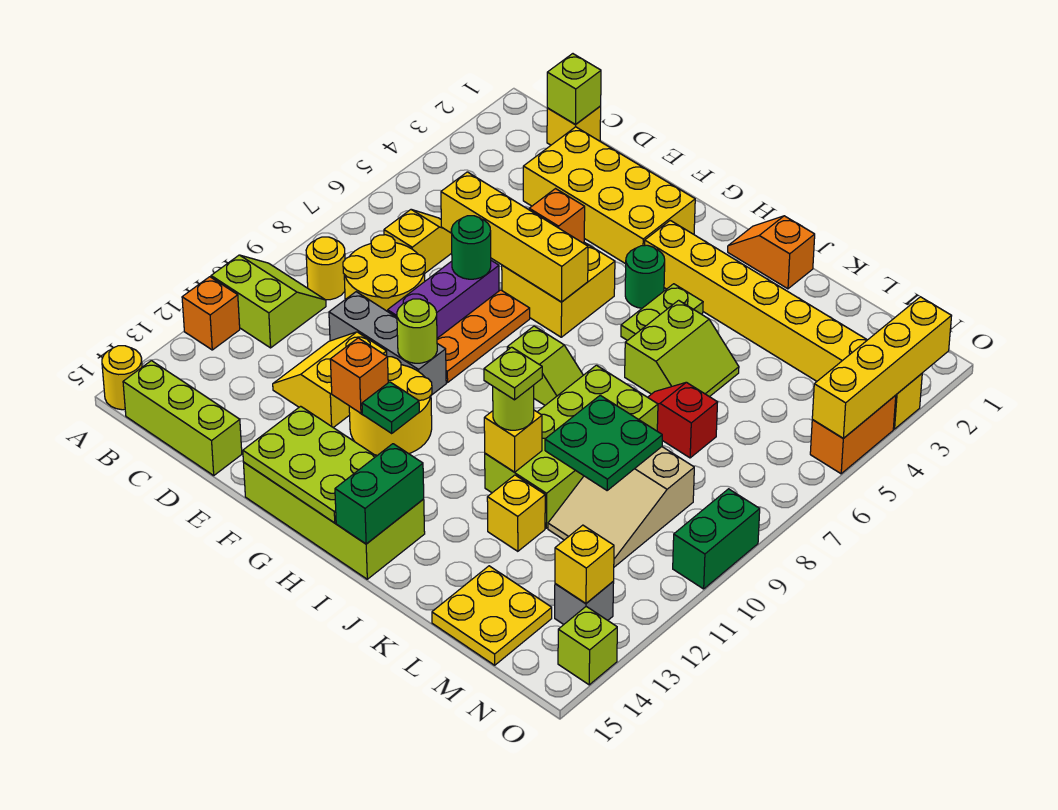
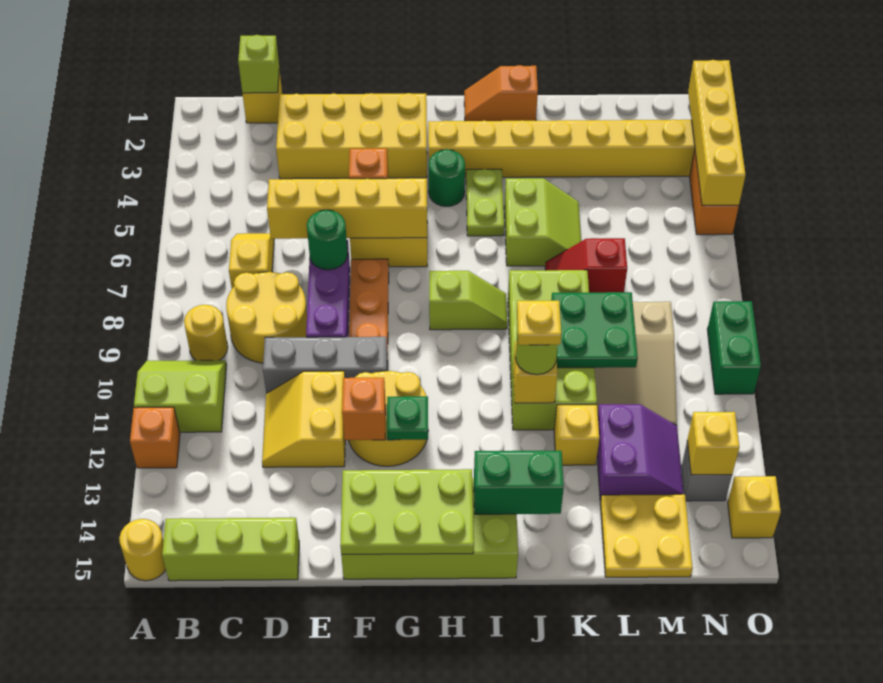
lime 1x1 round brick [397,299,437,363] -> none
green 1x2 brick [335,444,424,544] -> green 1x2 brick turned to [474,451,564,514]
lime 1x1 plate [484,347,542,400] -> yellow 1x1 plate [517,301,561,345]
none -> purple 2x2 slope [597,404,684,501]
lime 1x1 brick [558,607,617,685] -> yellow 1x1 brick [728,476,781,538]

